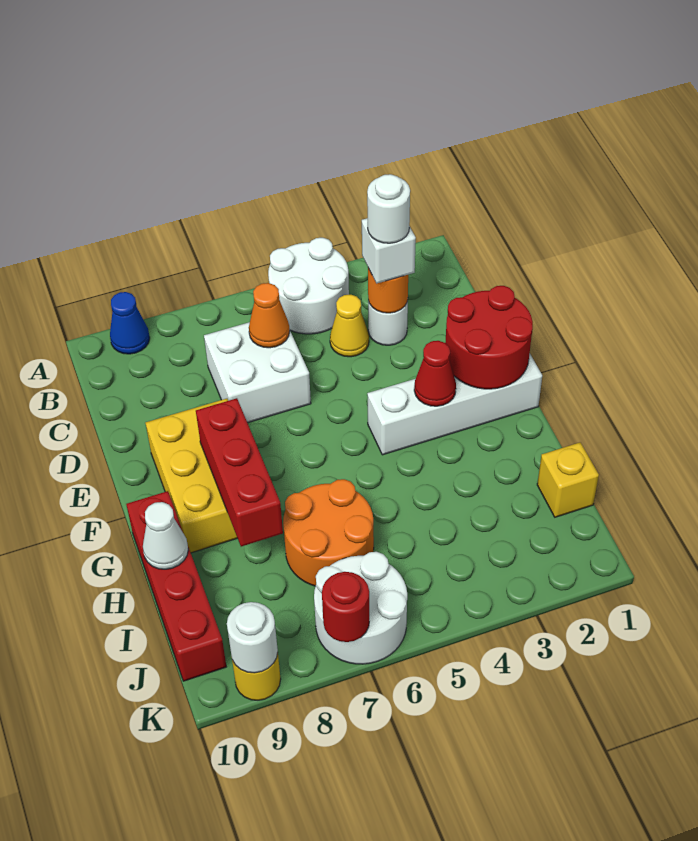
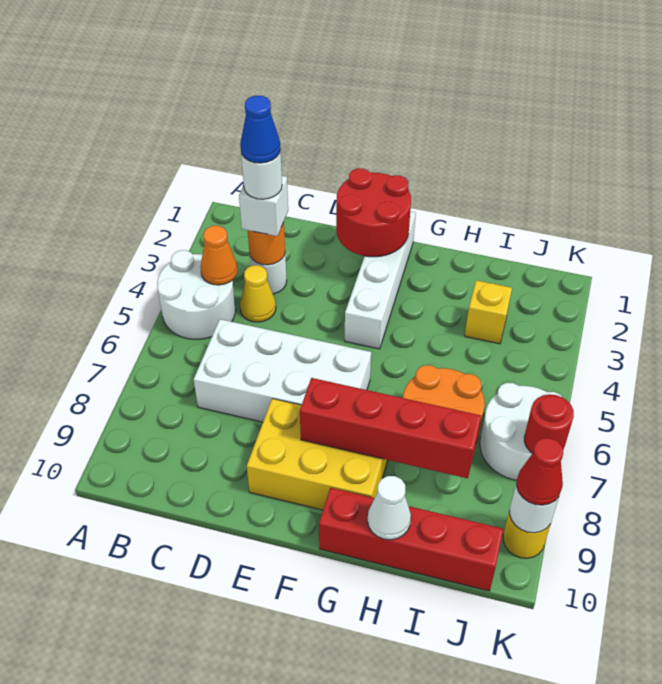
blue 1x1 cone [110,292,150,354] -> blue 1x1 cone moved to [240,96,280,163]
white 2x2 brick [204,322,311,423] -> white 2x4 brick [194,319,371,422]
orange 1x1 cone [249,283,290,348] -> orange 1x1 cone moved to [200,226,238,285]
red 1x1 cone [414,341,456,406] -> red 1x1 cone moved to [517,438,563,505]
red 1x3 brick [196,398,283,547] -> red 1x4 brick [300,378,481,478]
yellow 1x1 brick [537,442,599,517] -> yellow 1x1 brick moved to [465,280,512,344]

